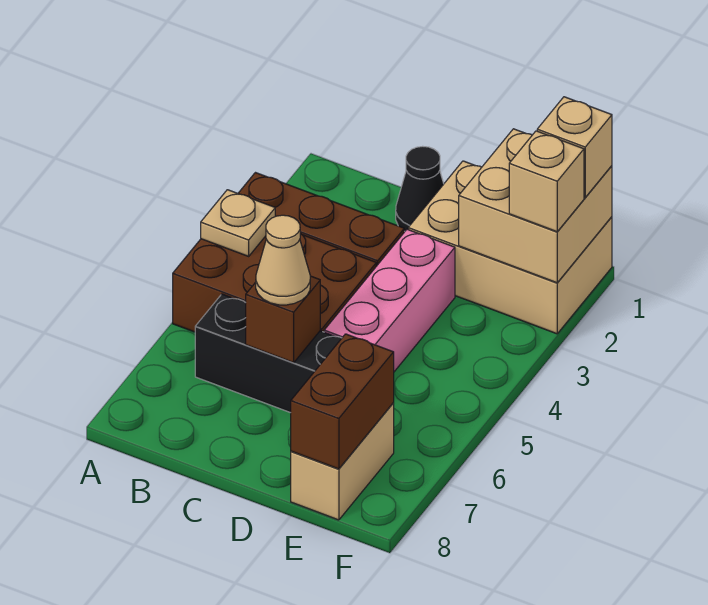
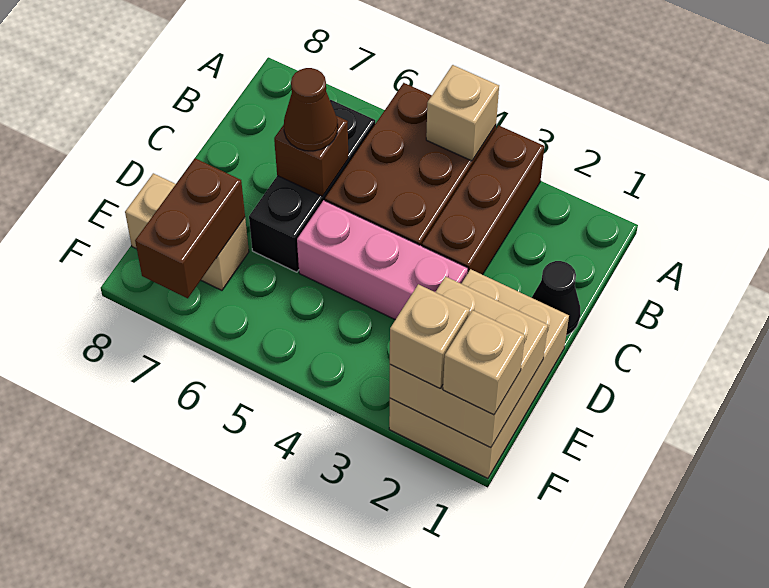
tan 1x1 plate [201,190,275,256] -> tan 1x1 brick [426,65,499,161]
tan 1x1 cone [256,215,310,305] -> brown 1x1 cone [284,68,338,151]
brown 1x2 brick [291,334,394,469] -> brown 1x2 brick turned to [135,158,245,298]

